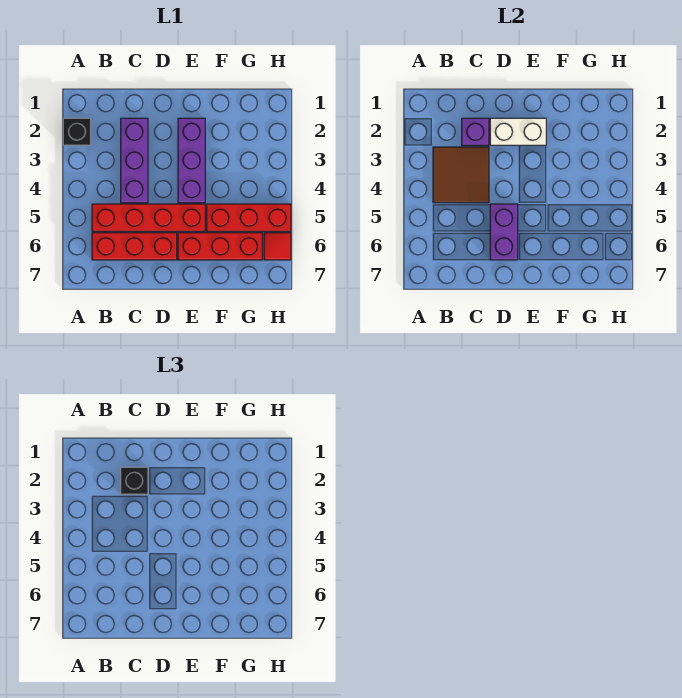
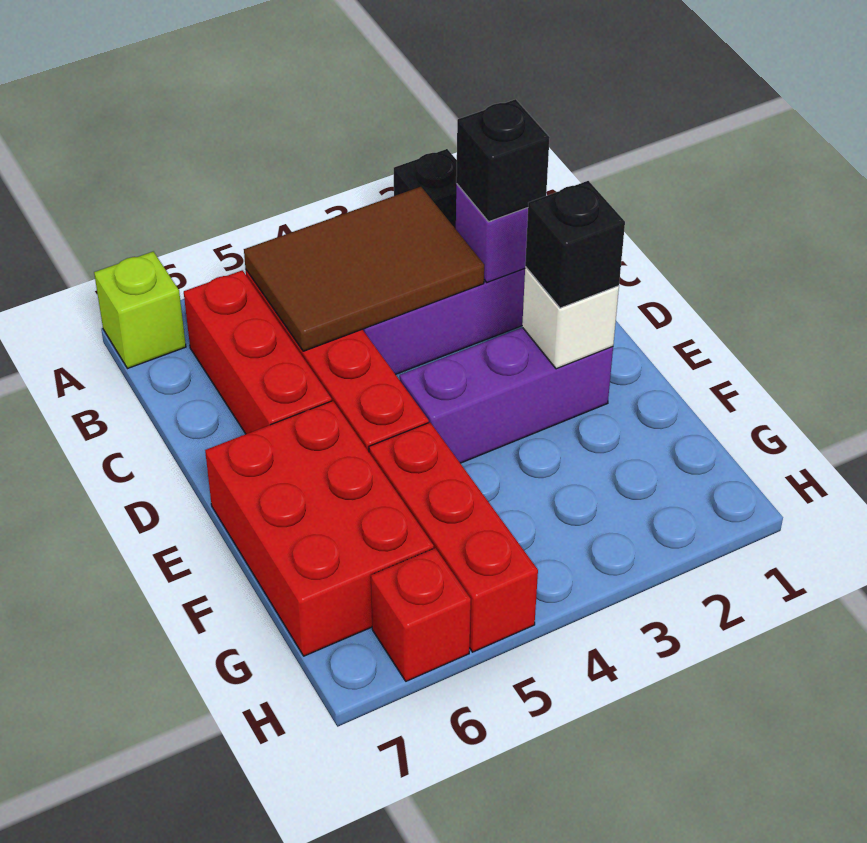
none -> lime 1x1 brick [94,252,186,369]
brown 2x2 tile [433,147,489,203] -> brown 2x3 tile [244,187,484,351]
white 1x2 brick [490,118,546,145] -> white 1x1 brick [522,267,619,369]
purple 1x2 brick [490,204,518,260] -> none
none -> black 1x1 brick [525,181,625,308]
red 1x3 brick [178,233,262,260] -> red 2x3 brick [205,401,434,656]
red 1x1 tile [264,233,291,260] -> red 1x1 brick [371,548,471,681]

